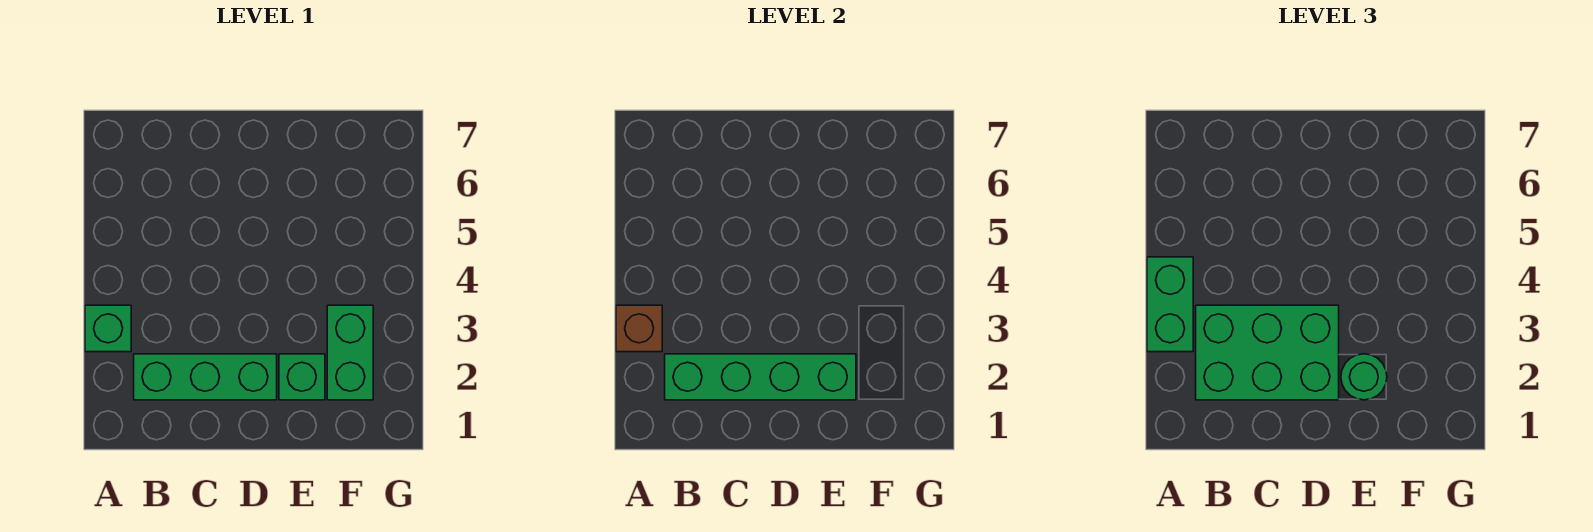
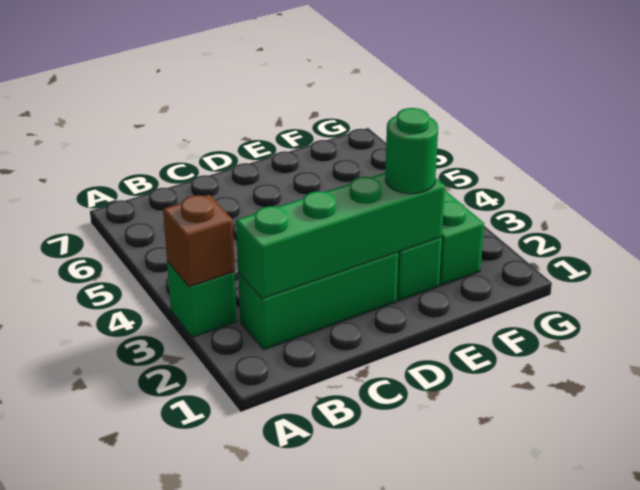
green 1x2 brick [1147,257,1193,352] -> none
green 2x3 brick [1196,305,1339,400] -> none

